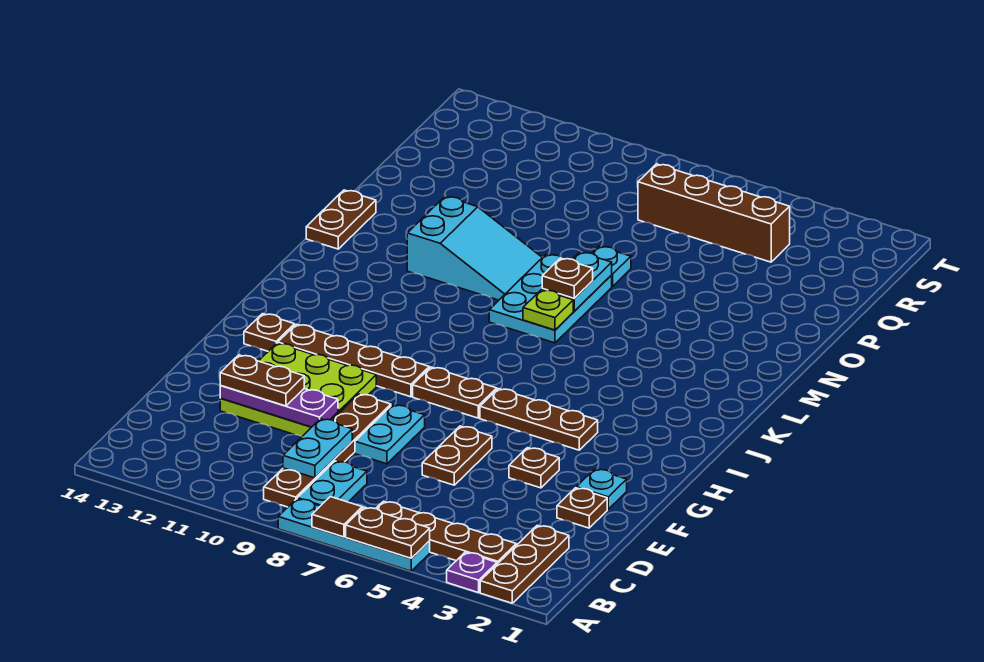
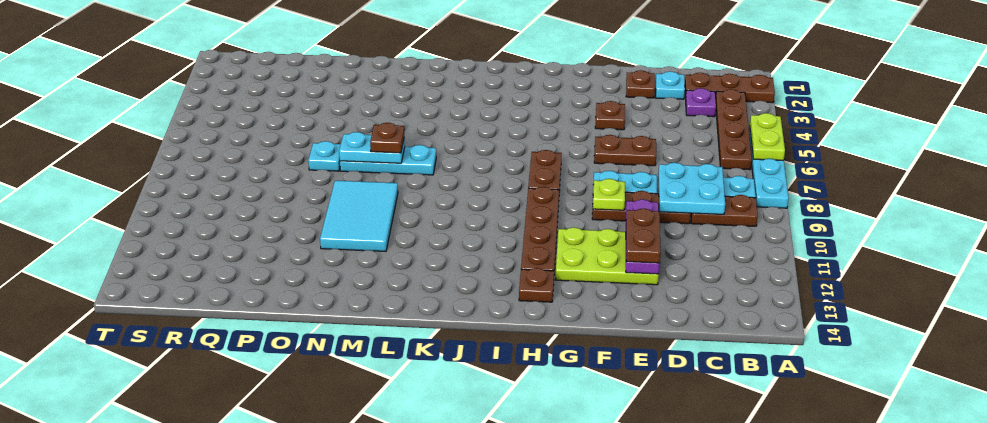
purple 1x1 plate [447,552,497,593] -> purple 1x1 plate moved to [686,88,716,117]
brown 1x2 plate [346,507,430,558] -> lime 1x2 plate [750,113,785,160]
brown 1x1 tile [312,497,362,537] -> none
cyan 1x2 plate [283,419,352,478] -> cyan 2x2 plate [658,163,725,214]
lime 3x3 plate [220,343,376,436] -> lime 2x3 plate [556,227,659,285]
cyan 1x1 plate [576,469,627,509] -> cyan 1x1 plate moved to [656,71,685,99]
brown 1x3 plate [480,389,598,450] -> none
cyan 2x3 plate [489,254,612,343] -> cyan 1x3 plate [340,145,436,175]
lime 1x1 plate [523,290,573,330] -> lime 1x1 plate moved to [593,179,625,210]
cyan 2x3 slope [407,197,542,300] -> cyan 2x3 tile [320,180,398,251]
brown 1x2 plate [306,190,376,249] -> none
brown 1x4 brick [638,164,790,262] -> none

